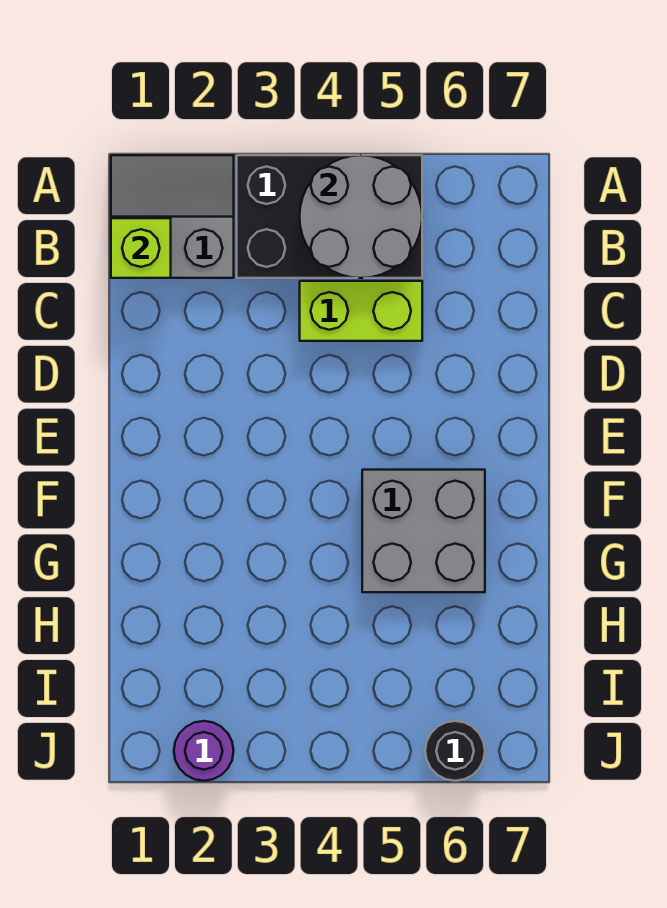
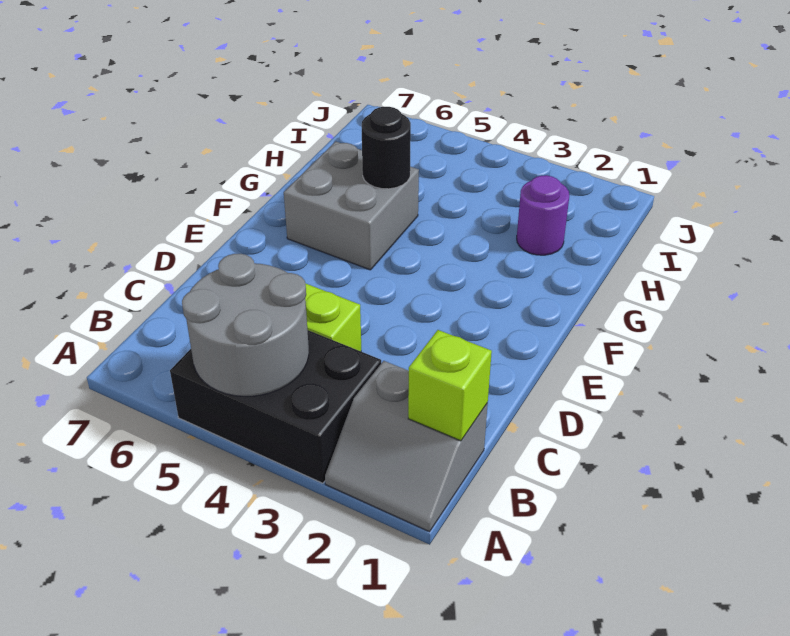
purple 1x1 round brick [174,721,234,781] -> purple 1x1 round brick moved to [517,175,569,255]
black 1x1 round brick [425,721,485,781] -> black 1x1 round brick moved to [361,107,411,189]

